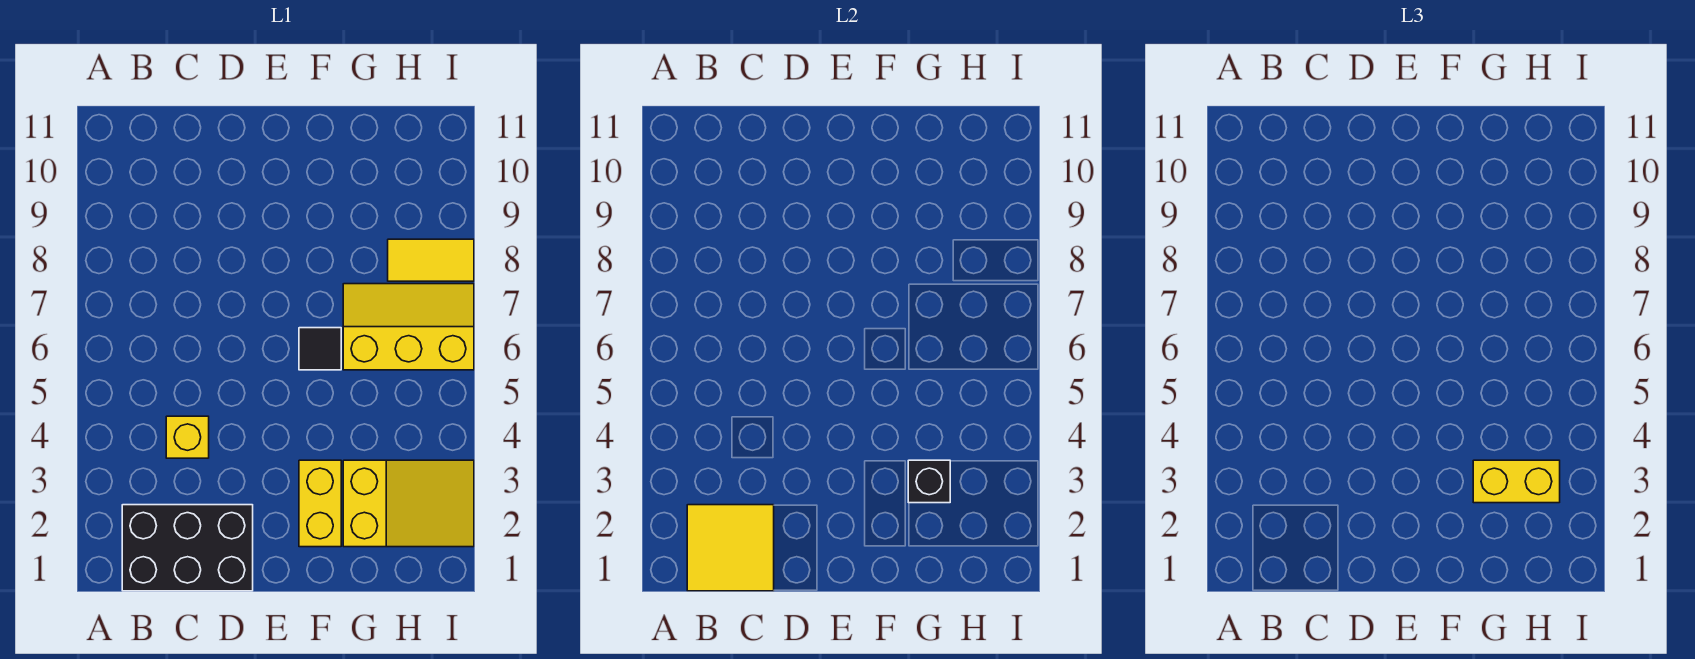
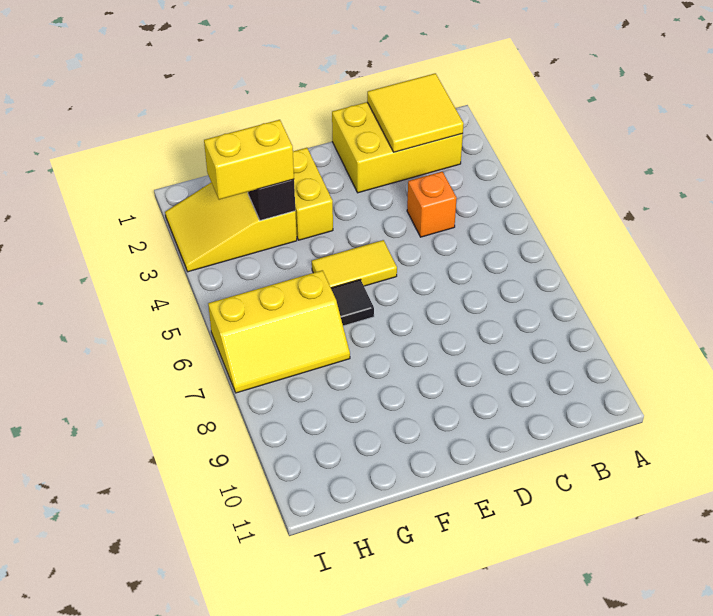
black 2x3 brick [122,505,253,591] -> yellow 2x3 brick [332,102,463,193]
yellow 1x1 brick [166,416,209,458] -> orange 1x1 brick [407,172,457,237]
yellow 1x2 tile [388,239,474,281] -> yellow 1x2 tile moved to [312,240,397,288]

